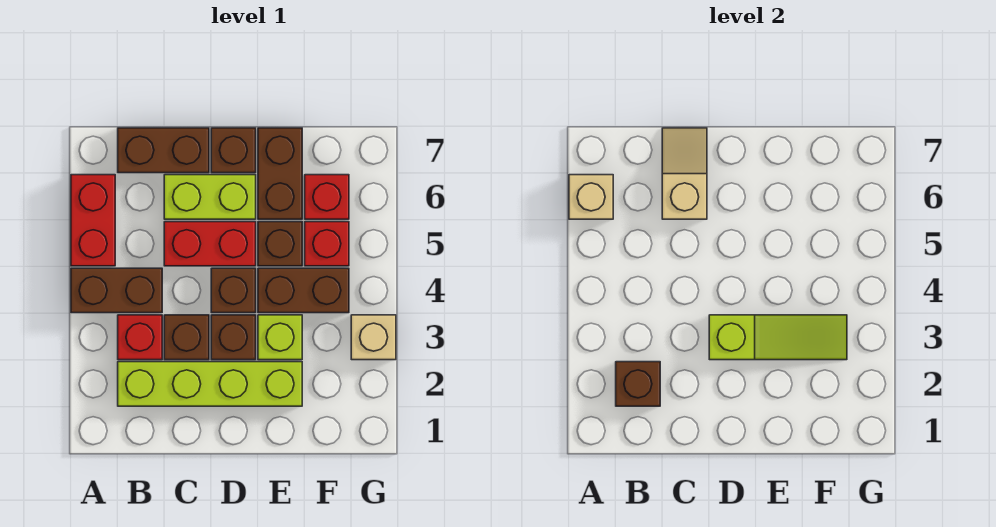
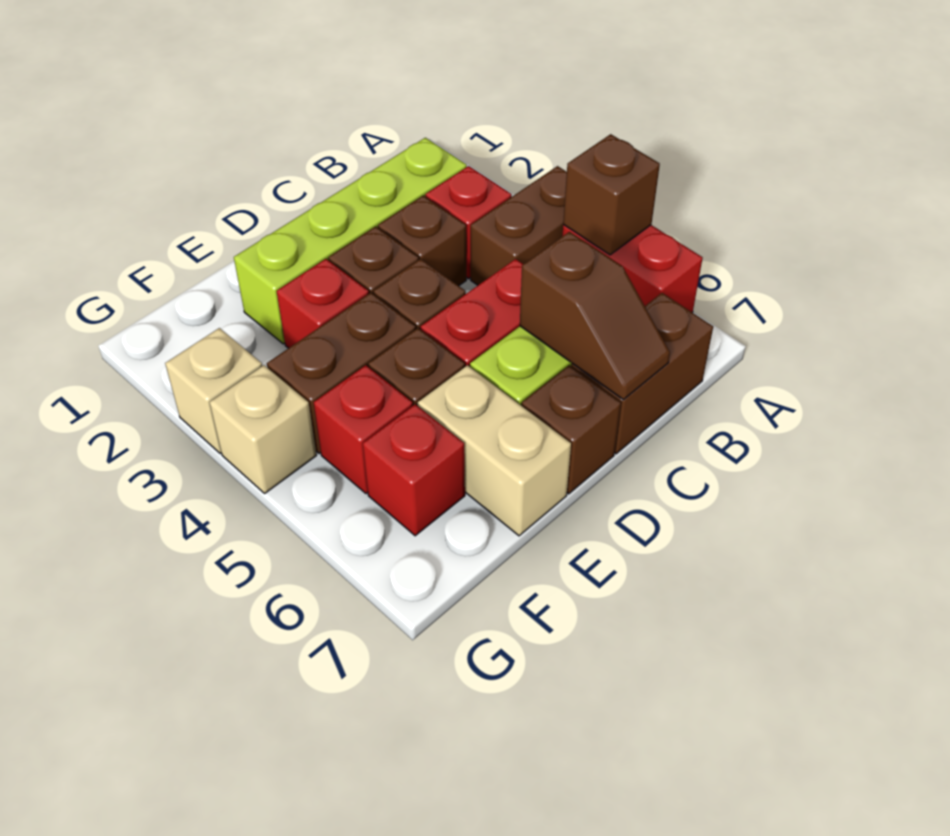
tan 1x1 brick [569,175,613,219] -> tan 1x1 brick moved to [209,365,316,493]
brown 1x1 brick [616,362,660,406] -> brown 1x1 brick moved to [563,134,660,255]
tan 1x2 slope [662,128,707,219] -> brown 1x2 slope [520,232,670,400]
lime 1x3 slope [709,315,847,360] -> none
lime 1x1 brick [258,315,302,360] -> red 1x1 brick [277,259,369,348]
brown 1x2 brick [258,128,302,219] -> tan 1x2 brick [418,365,571,536]

